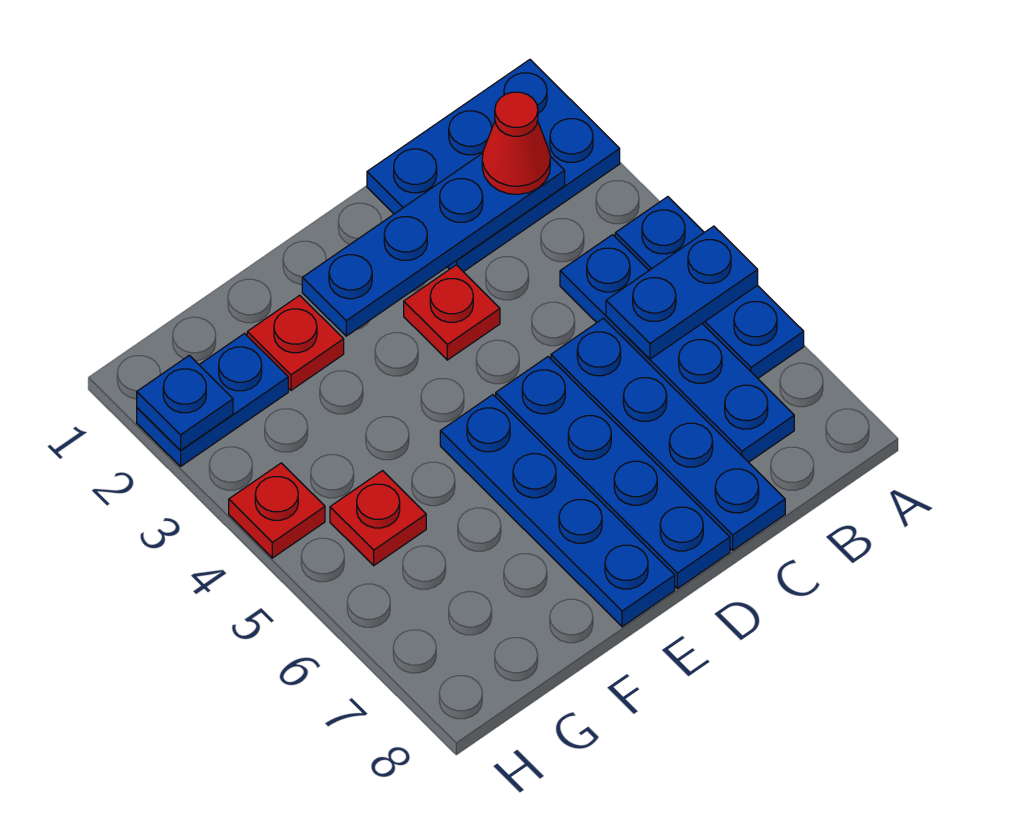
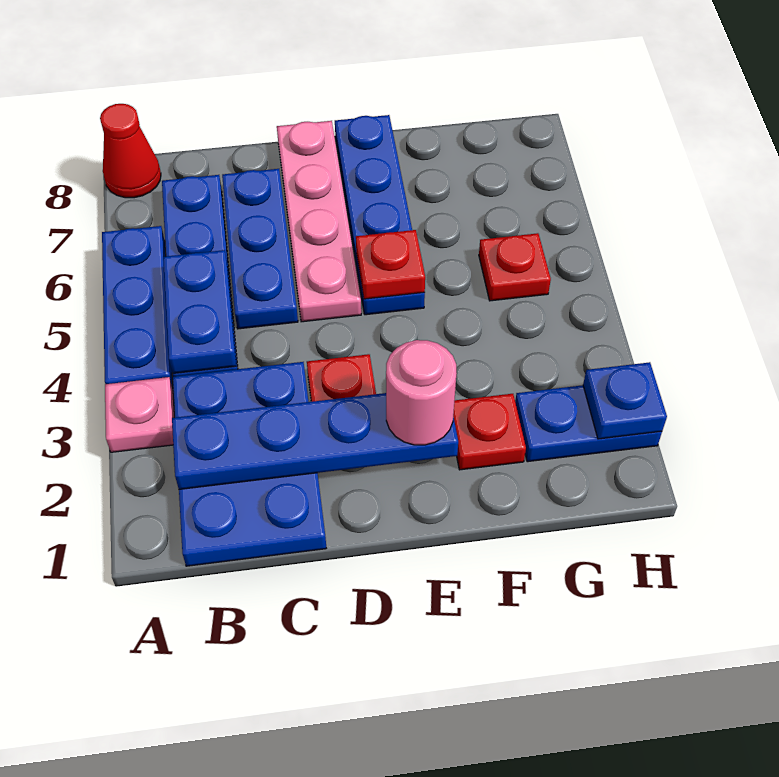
blue 2x3 plate [367,60,620,272] -> blue 2x3 plate turned to [173,362,326,566]
none -> pink 1x1 plate [105,377,174,452]
blue 1x2 plate [606,226,758,359] -> blue 1x2 plate turned to [163,250,236,374]
red 1x1 cone [482,92,550,194] -> red 1x1 cone moved to [100,104,161,198]
blue 1x4 plate [551,318,785,550] -> blue 1x3 plate [222,169,298,329]
blue 1x4 plate [496,357,730,589] -> pink 1x4 plate [277,121,361,322]
none -> pink 1x1 round brick [386,340,457,445]
red 1x1 plate [229,463,325,558] -> red 1x1 plate moved to [356,230,425,299]

